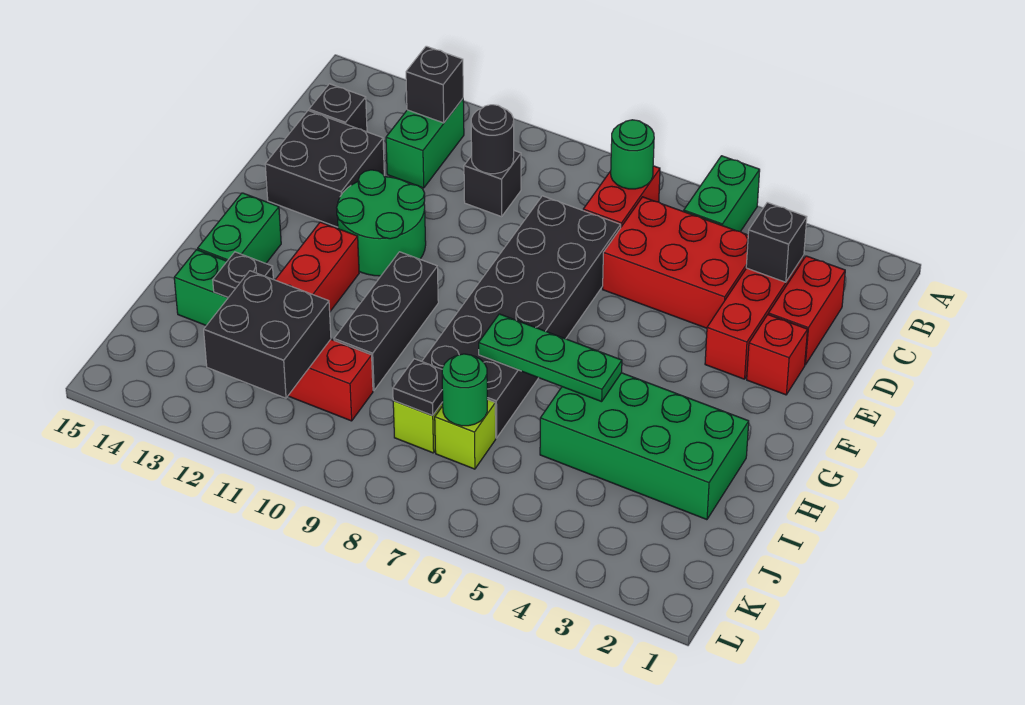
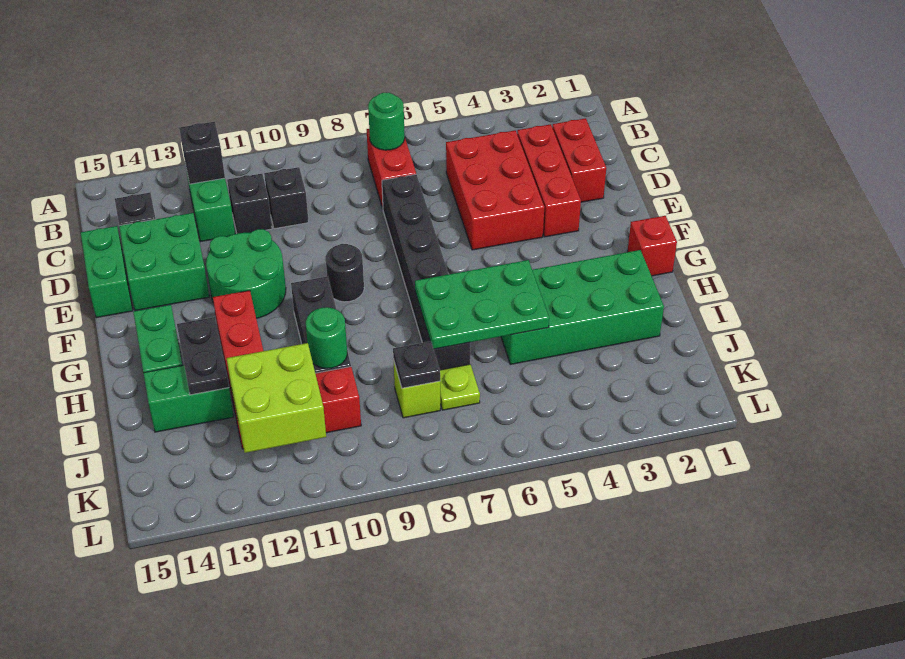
green 1x2 brick [684,156,760,232] -> green 1x2 brick moved to [81,226,133,318]
black 1x1 brick [746,202,807,282] -> black 1x1 brick moved to [227,174,272,234]
red 2x3 brick [603,197,748,328] -> red 2x3 brick turned to [446,131,544,250]
black 1x1 round brick [471,105,514,174] -> black 1x1 round brick moved to [326,244,364,302]
black 2x6 brick [422,196,621,438] -> black 1x6 brick [382,174,470,370]
black 2x2 brick [265,111,384,227] -> green 2x2 brick [119,213,209,311]
red 1x1 brick [747,315,808,395] -> red 1x1 brick moved to [627,216,677,276]
green 1x3 plate [479,314,622,402] -> green 2x3 plate [415,260,549,349]
black 1x1 plate [213,252,273,298] -> black 1x2 plate [177,317,229,395]
lime 1x1 brick [435,399,496,469] -> lime 1x1 plate [440,364,480,410]
green 1x1 round brick [442,354,487,426] -> green 1x1 round brick moved to [306,307,347,369]
black 2x2 brick [204,271,331,398] -> lime 2x2 brick [227,343,326,453]

